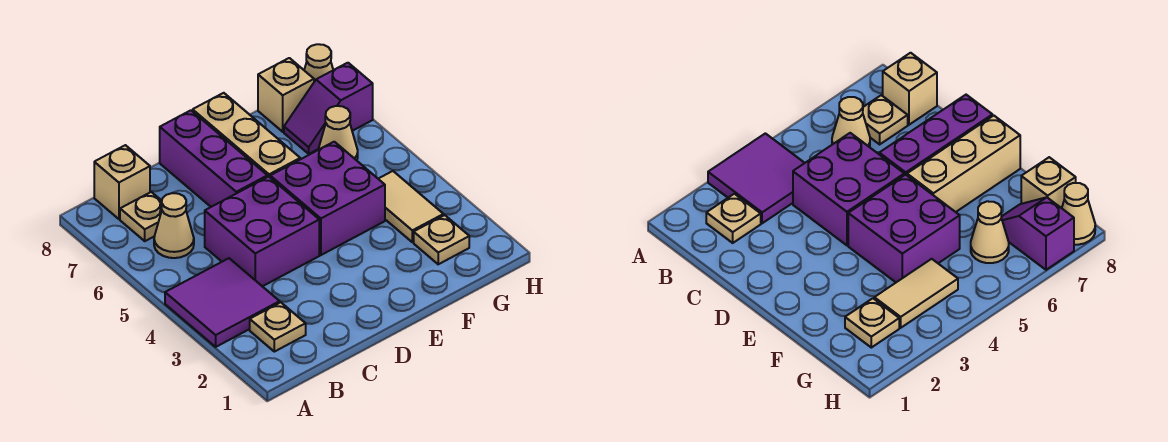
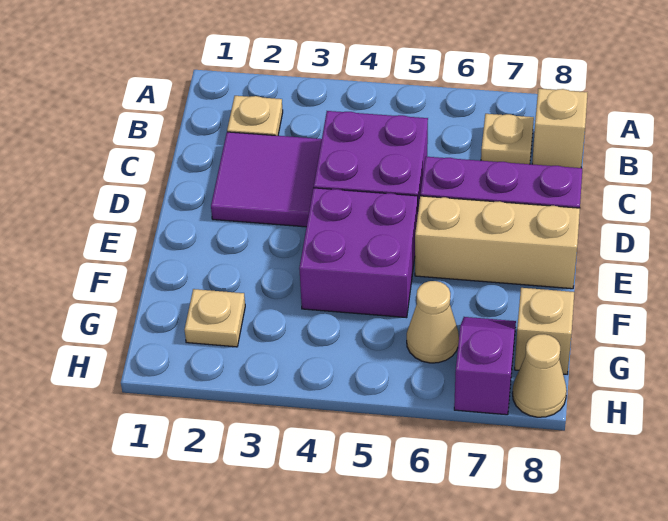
purple 2x2 tile [165,258,280,347] -> purple 2x2 tile moved to [211,132,322,227]
tan 1x1 cone [154,193,194,258] -> none
tan 1x2 tile [379,171,444,242] -> none

